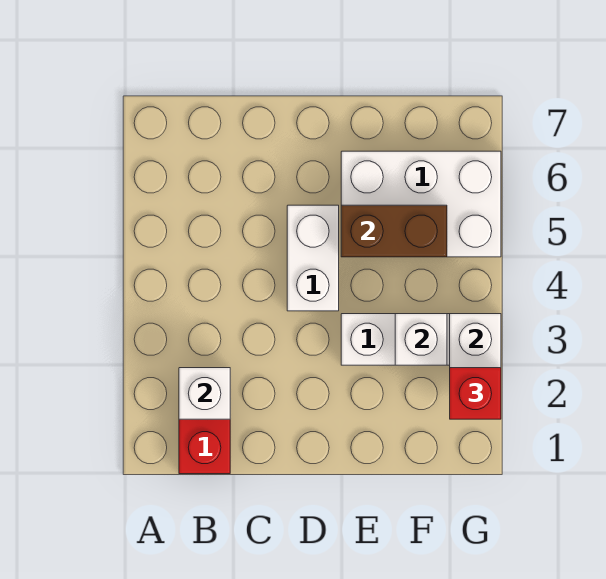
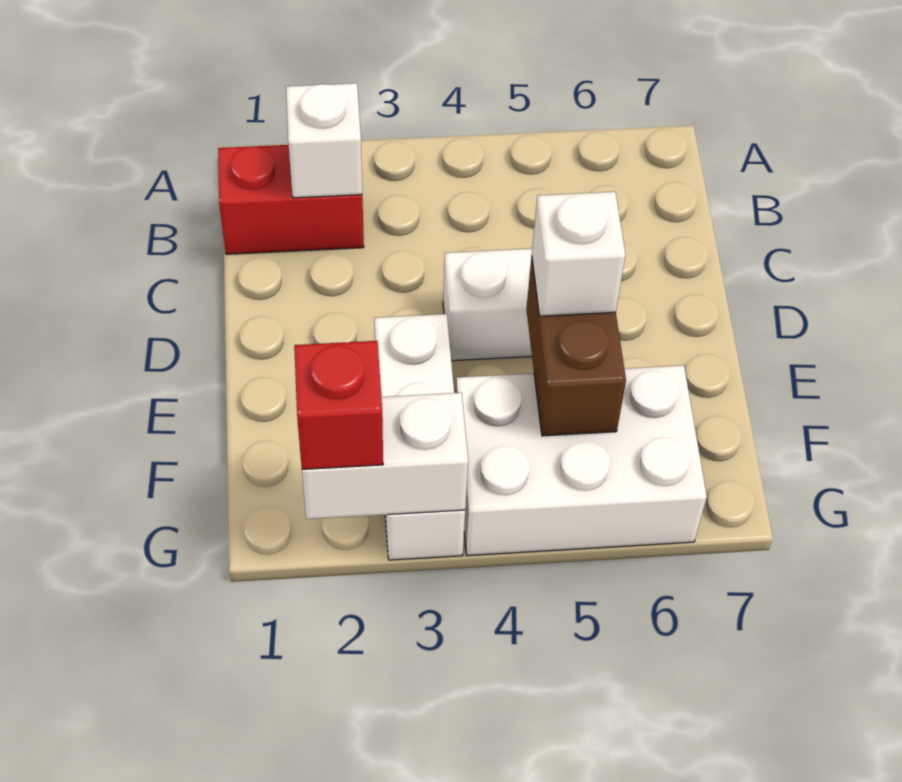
white 2x3 brick [341,151,501,257] -> white 2x3 brick turned to [456,365,707,556]
white 1x1 brick [395,314,447,365] -> white 1x1 brick moved to [532,192,625,316]

